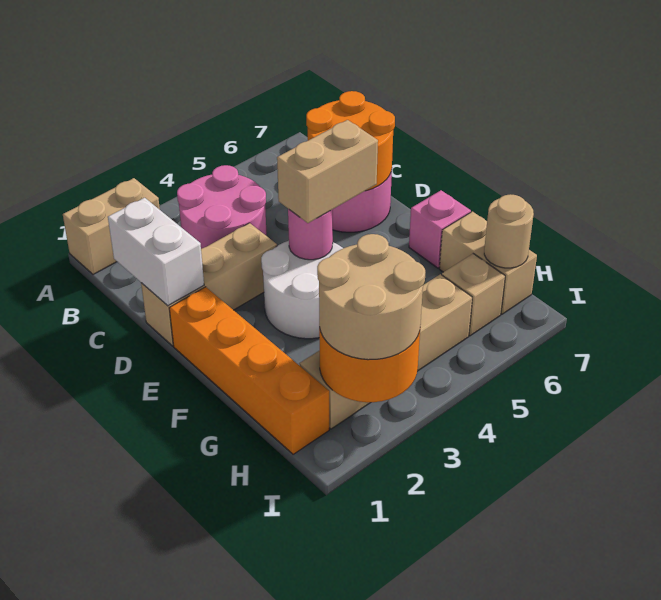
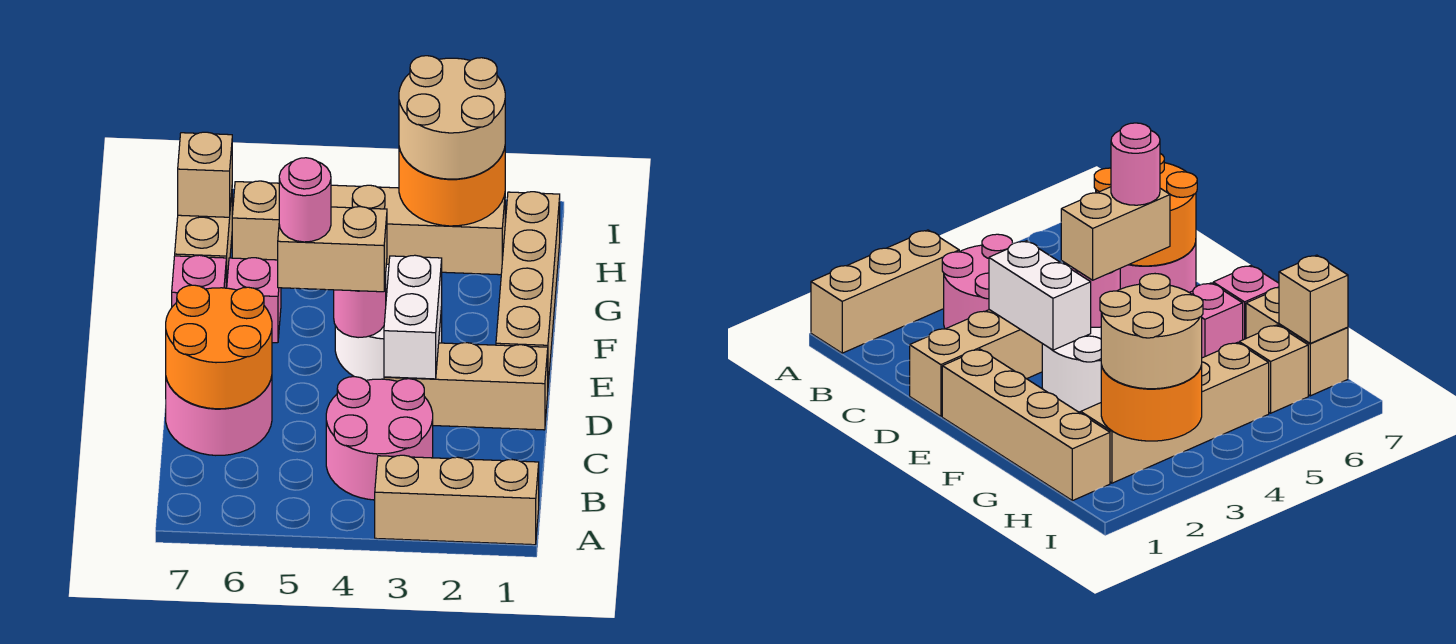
tan 1x2 brick [63,178,160,275] -> tan 1x3 brick [375,455,539,545]
white 1x2 brick [108,198,204,306] -> white 1x2 brick moved to [384,255,442,379]
orange 1x4 brick [169,287,329,454] -> tan 1x4 brick [496,192,560,384]
none -> pink 1x1 round brick [279,158,331,242]
none -> pink 1x1 brick [227,258,281,343]
tan 1x1 round brick [484,194,534,268] -> tan 1x1 brick [178,132,232,217]

